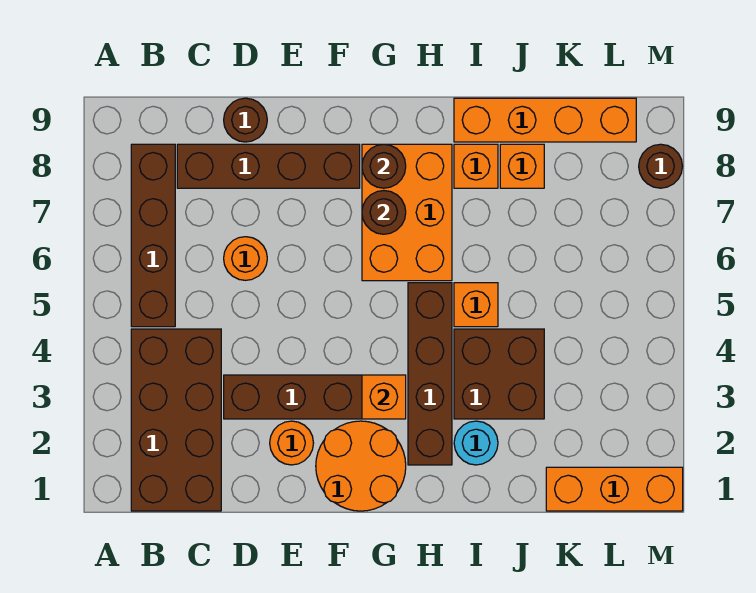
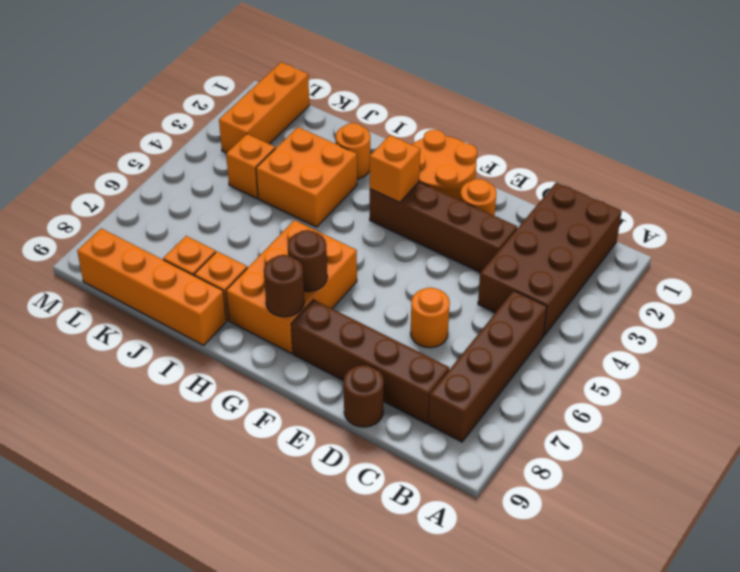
brown 1x4 brick [408,283,452,465] -> none
cyan 1x1 round brick [454,421,498,465] -> orange 1x1 round brick [336,123,370,179]
brown 2x2 brick [454,329,544,419] -> orange 2x2 brick [256,127,357,227]
orange 1x1 brick [454,283,498,327] -> orange 1x1 brick moved to [226,134,275,198]
orange 1x3 brick [546,467,683,511] -> orange 1x3 brick turned to [219,62,309,153]
brown 1x1 round brick [639,144,683,188] -> none

